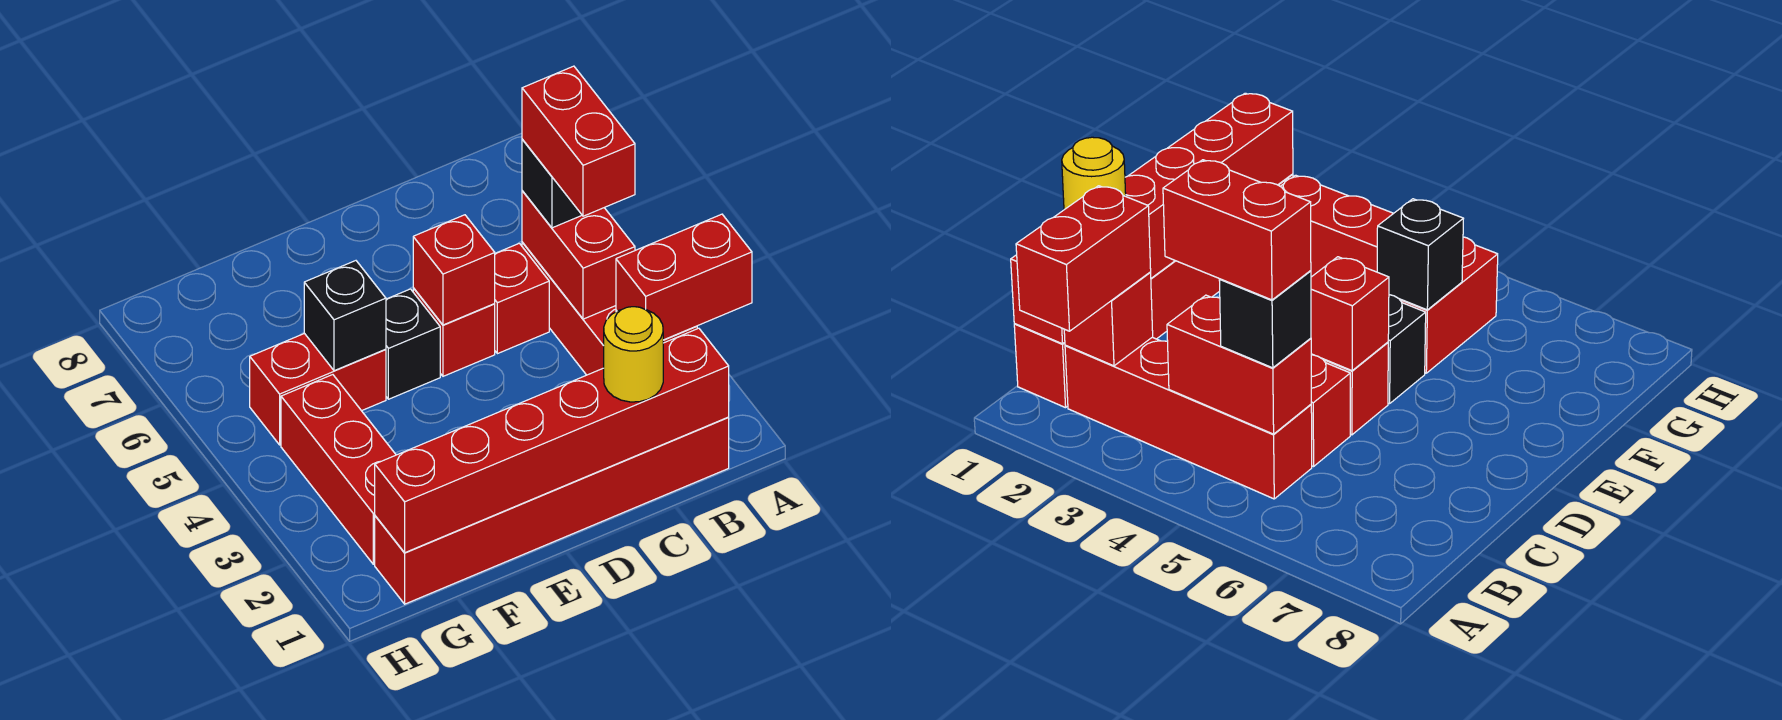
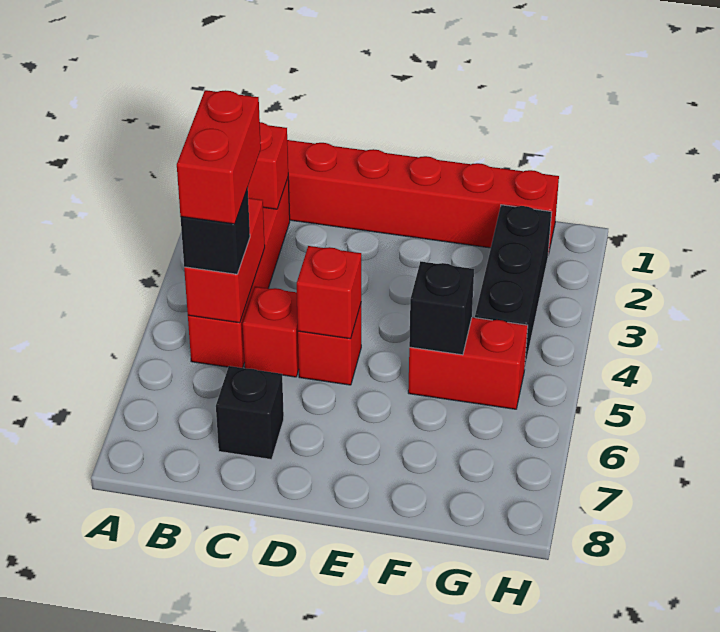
red 1x2 brick [616,214,752,340] -> none
red 1x6 brick [375,328,729,553] -> none
yellow 1x1 round brick [604,307,663,402] -> none
black 1x1 brick [386,289,440,399] -> black 1x1 brick moved to [216,366,284,460]
red 1x3 brick [281,375,396,564] -> black 1x3 brick [475,205,552,366]

